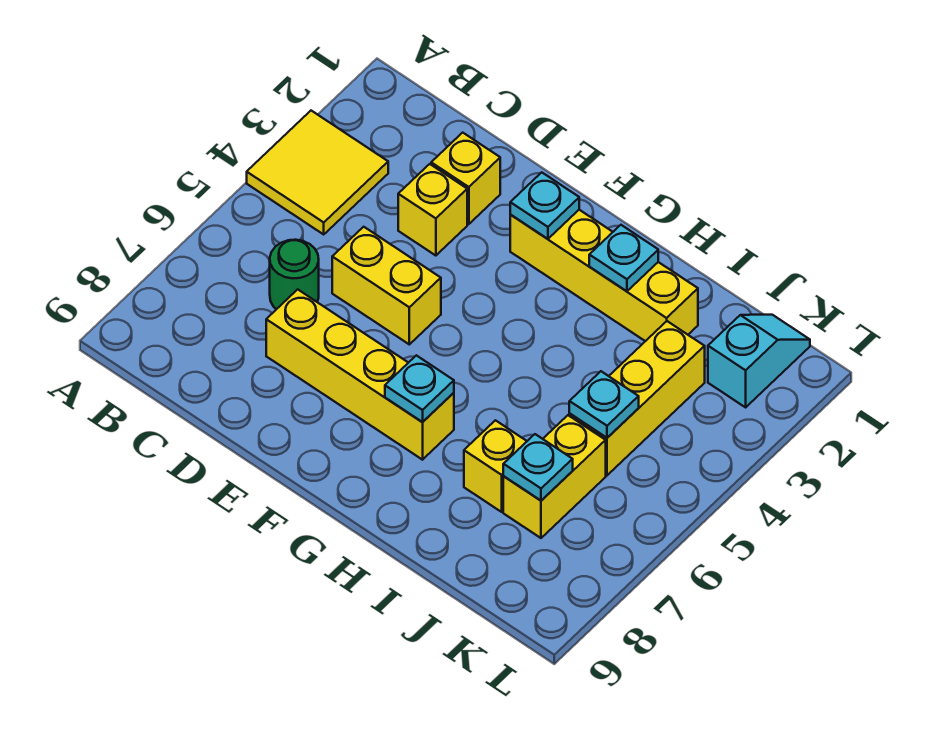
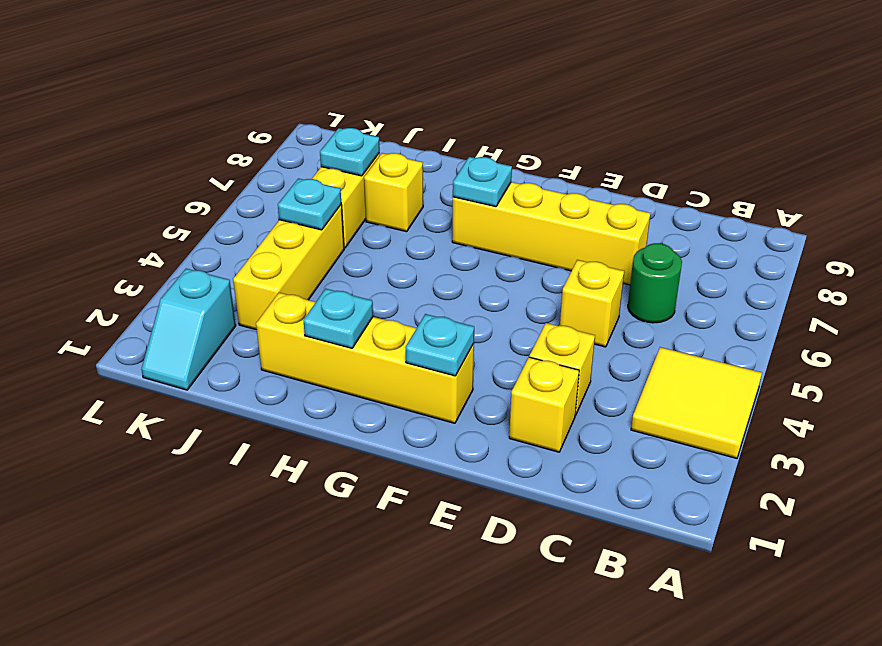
yellow 1x2 brick [332,227,441,344] -> yellow 1x1 brick [560,260,624,347]

